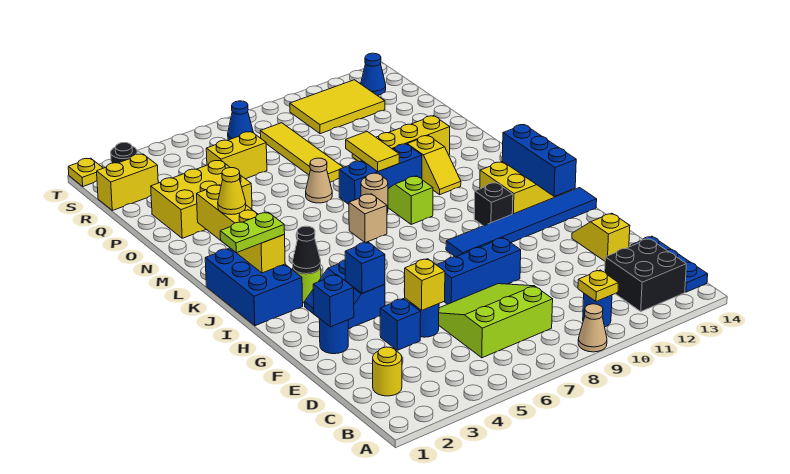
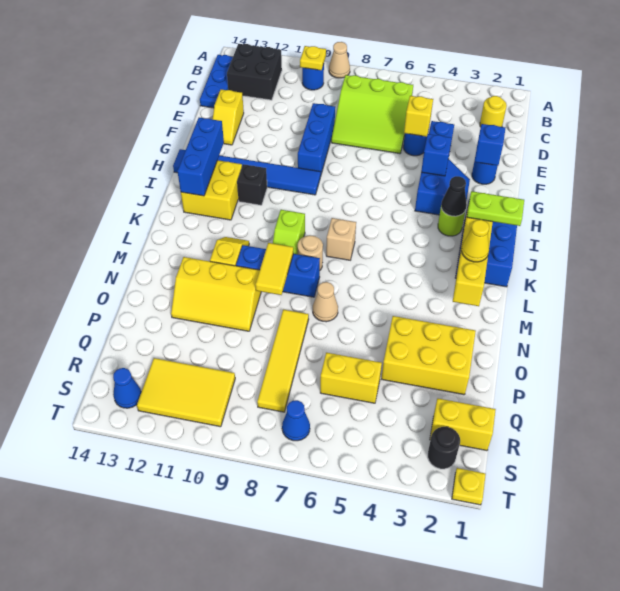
blue 1x3 brick [437,238,521,304] -> blue 1x3 brick turned to [298,103,335,177]

